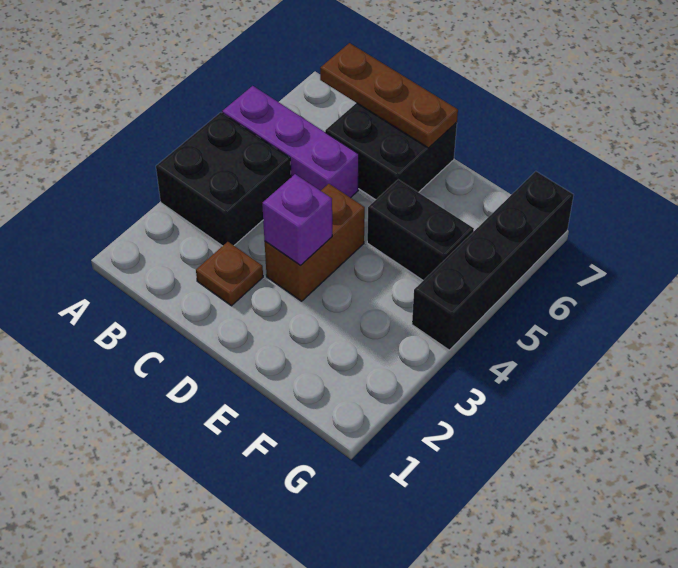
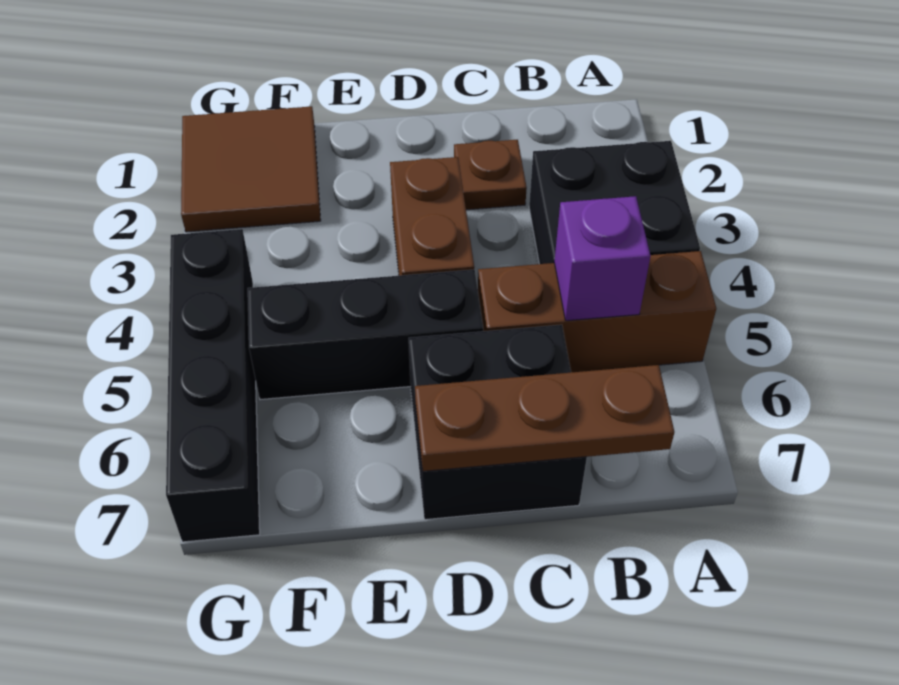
purple 1x3 brick [222,86,359,198] -> brown 1x3 brick [478,251,716,372]
purple 1x1 brick [262,174,332,266] -> purple 1x1 brick moved to [554,196,650,321]
black 1x2 brick [367,180,474,280] -> black 1x3 brick [248,269,483,400]
none -> brown 2x2 tile [181,106,321,232]

